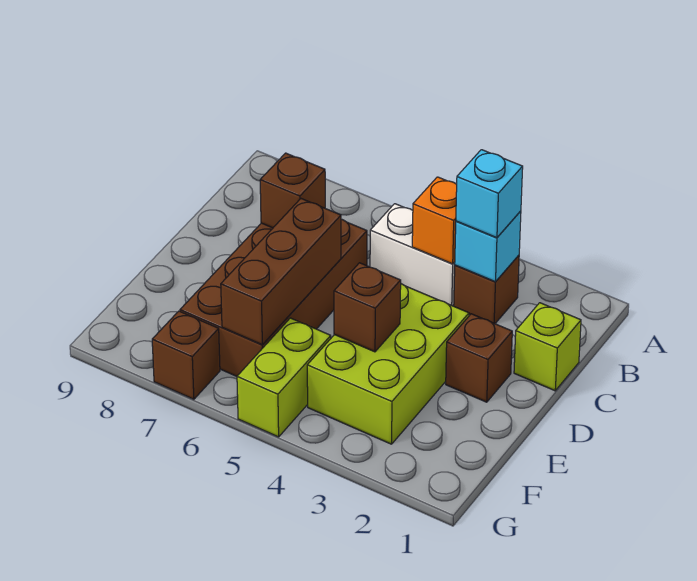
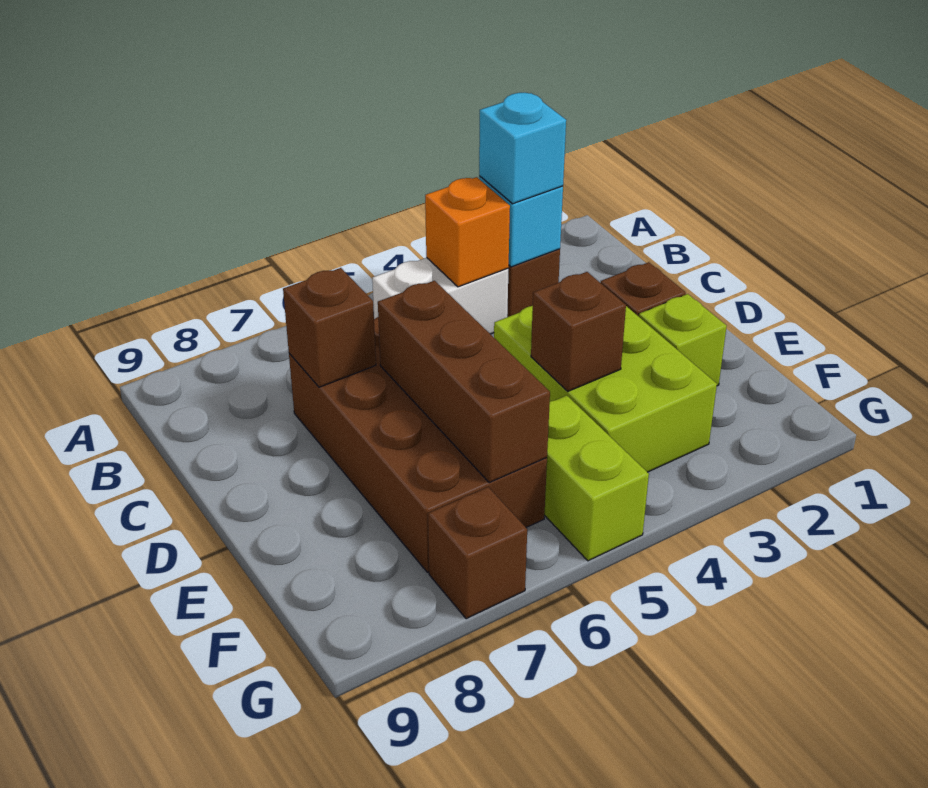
lime 1x1 brick [514,303,581,391] -> lime 1x1 brick moved to [639,294,727,386]

